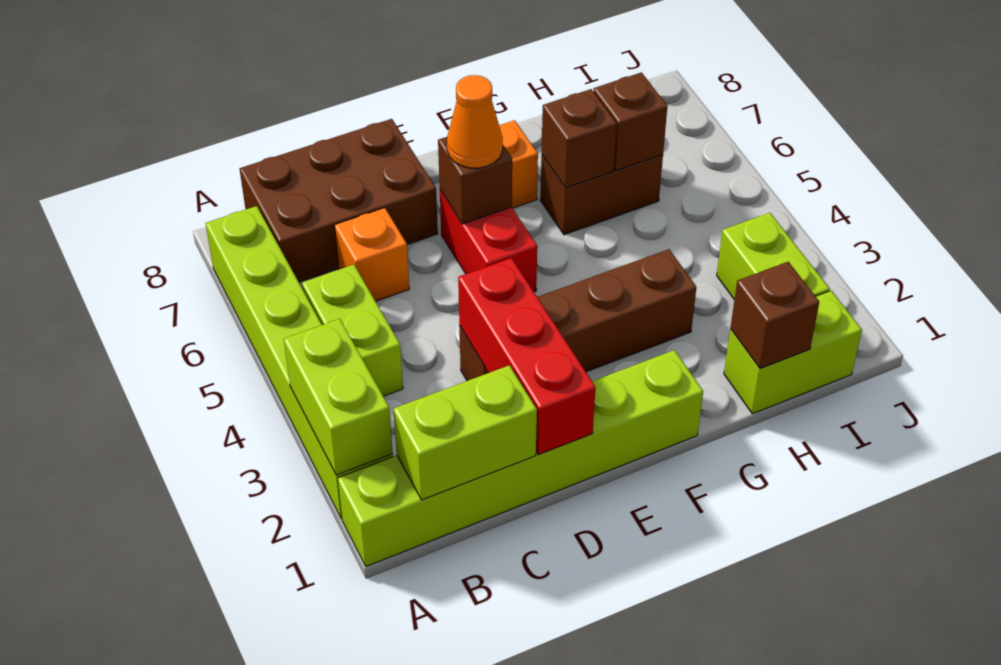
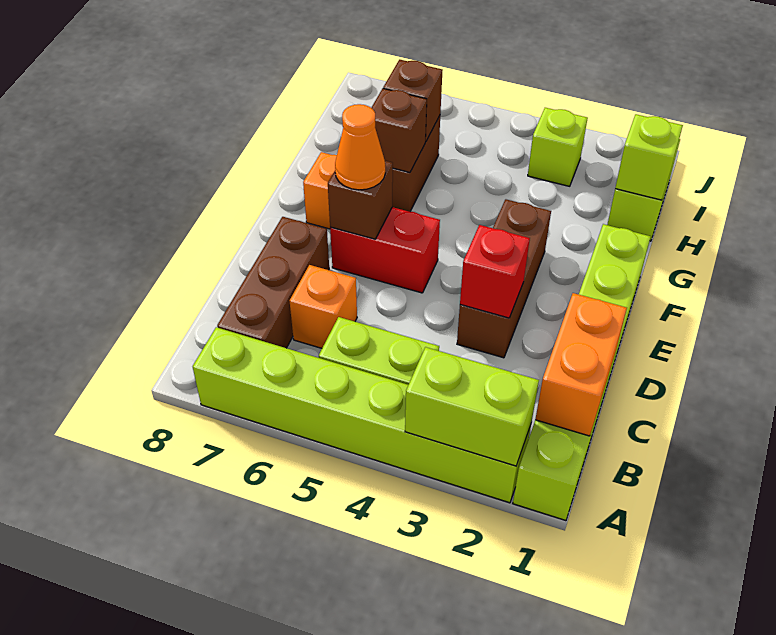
lime 1x2 brick [394,365,537,500] -> orange 1x2 brick [535,293,627,436]
brown 2x3 brick [240,119,438,282] -> brown 1x3 brick [217,217,329,348]
red 1x3 brick [458,258,596,454] -> red 1x1 brick [460,225,530,318]
brown 1x4 brick [459,249,696,381] -> brown 1x3 brick [457,199,551,358]
brown 1x1 brick [730,262,819,369] -> lime 1x1 brick [615,114,683,200]
lime 1x2 brick [717,213,830,299] -> lime 1x1 brick [528,108,588,186]

